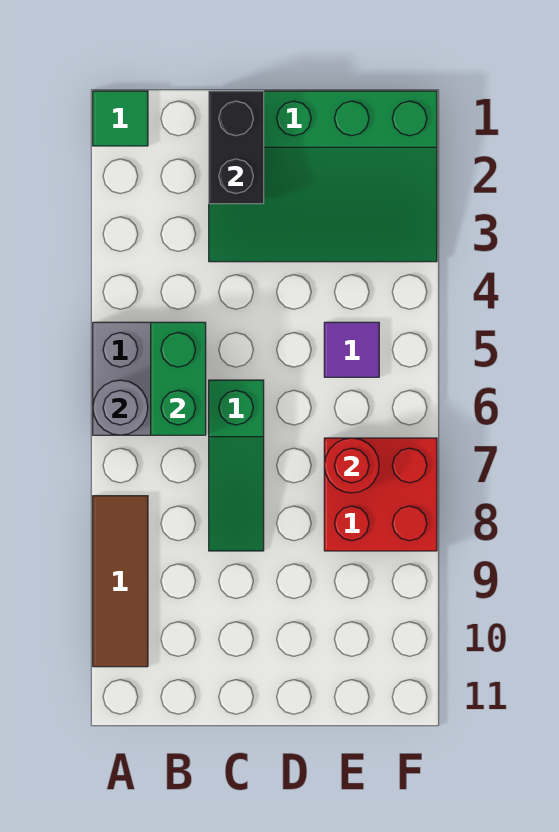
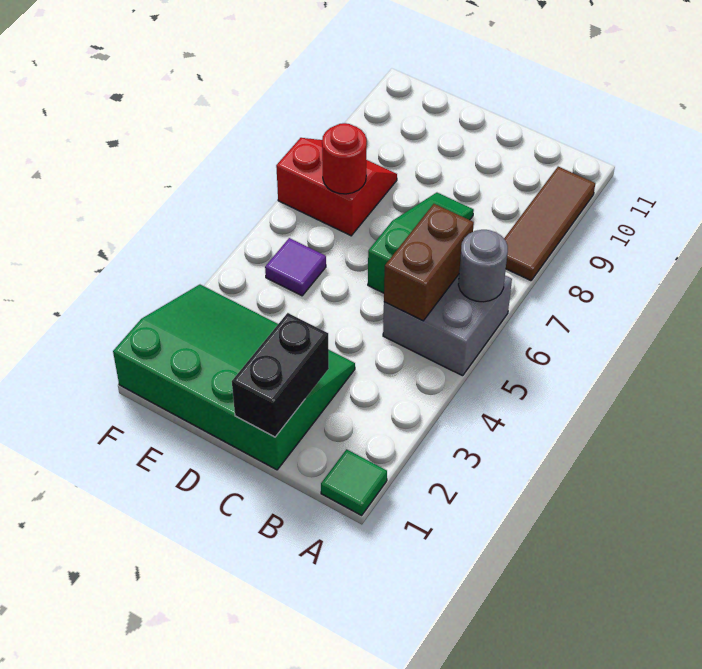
green 1x2 brick [151,322,206,435] -> brown 1x2 brick [384,204,474,321]
red 2x2 brick [324,438,437,551] -> red 2x2 slope [276,138,397,236]

